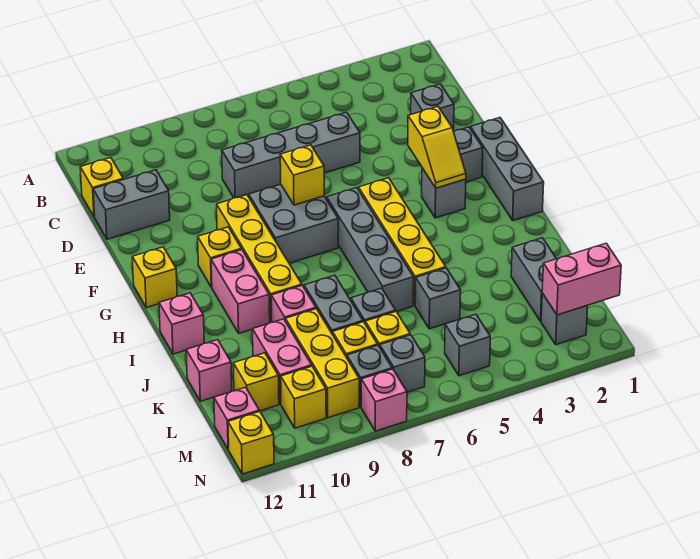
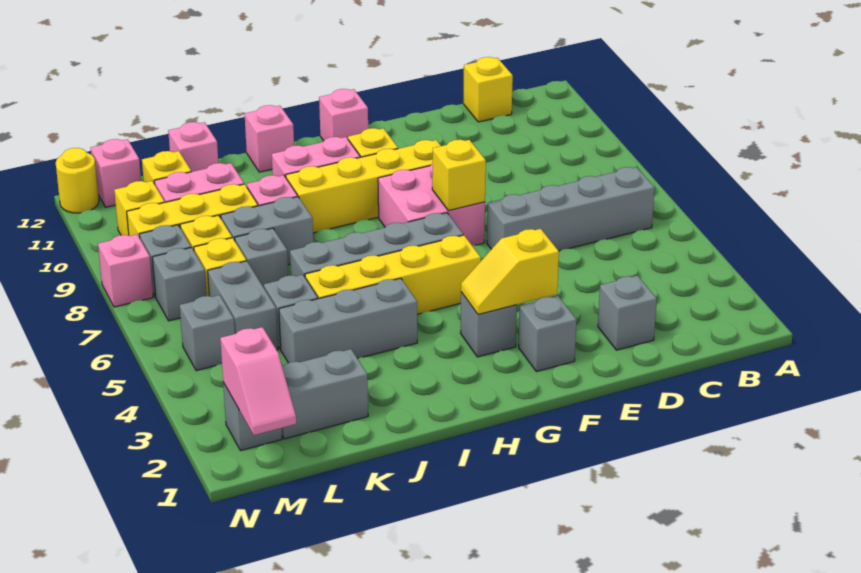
grey 1x4 brick [222,112,360,198] -> grey 1x4 brick turned to [487,167,655,251]
grey 1x2 brick [93,170,170,239] -> grey 1x2 brick moved to [208,261,278,350]
grey 1x3 brick [471,118,544,221] -> grey 1x3 brick moved to [279,278,417,363]
grey 2x2 brick [248,184,338,263] -> pink 2x2 brick [378,163,485,246]
yellow 1x1 brick [132,247,177,308] -> pink 1x1 brick [319,89,368,141]
pink 1x2 brick [542,243,621,315] -> pink 1x2 slope [220,327,296,435]
yellow 1x1 brick [228,411,274,474] -> yellow 1x1 round brick [56,148,99,213]

